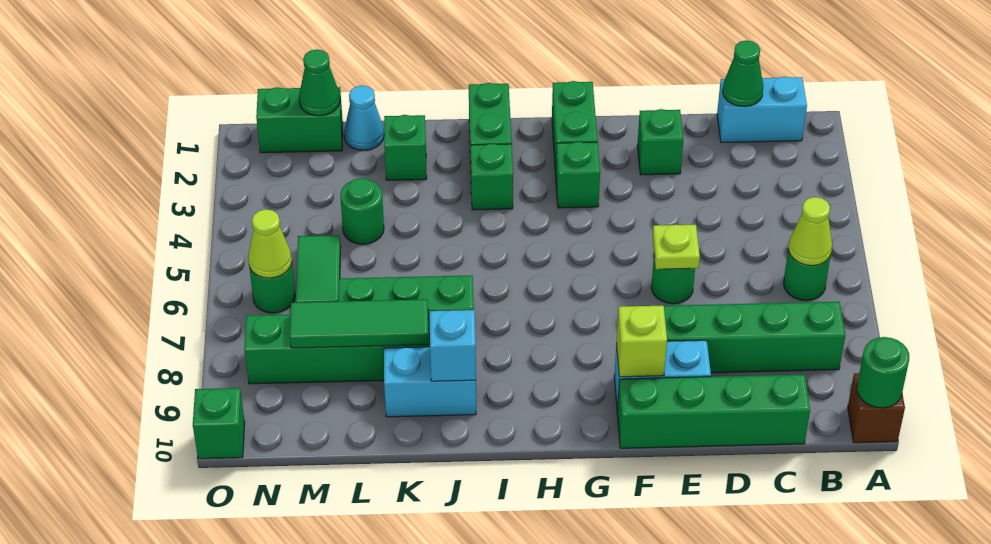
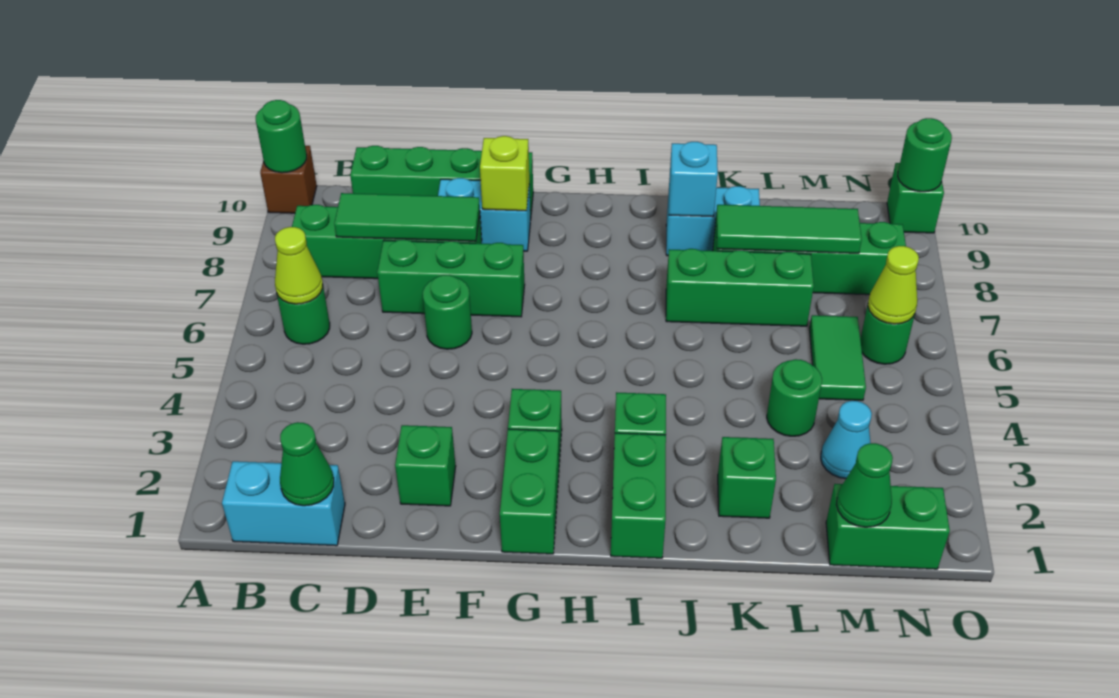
none -> green 1x3 tile [334,193,480,241]
none -> green 1x3 brick [377,240,525,317]
lime 1x1 plate [653,225,700,269] -> none
cyan 1x1 cone [344,86,384,150] -> cyan 1x1 cone moved to [821,401,872,479]
none -> green 1x1 round brick [898,118,952,192]

